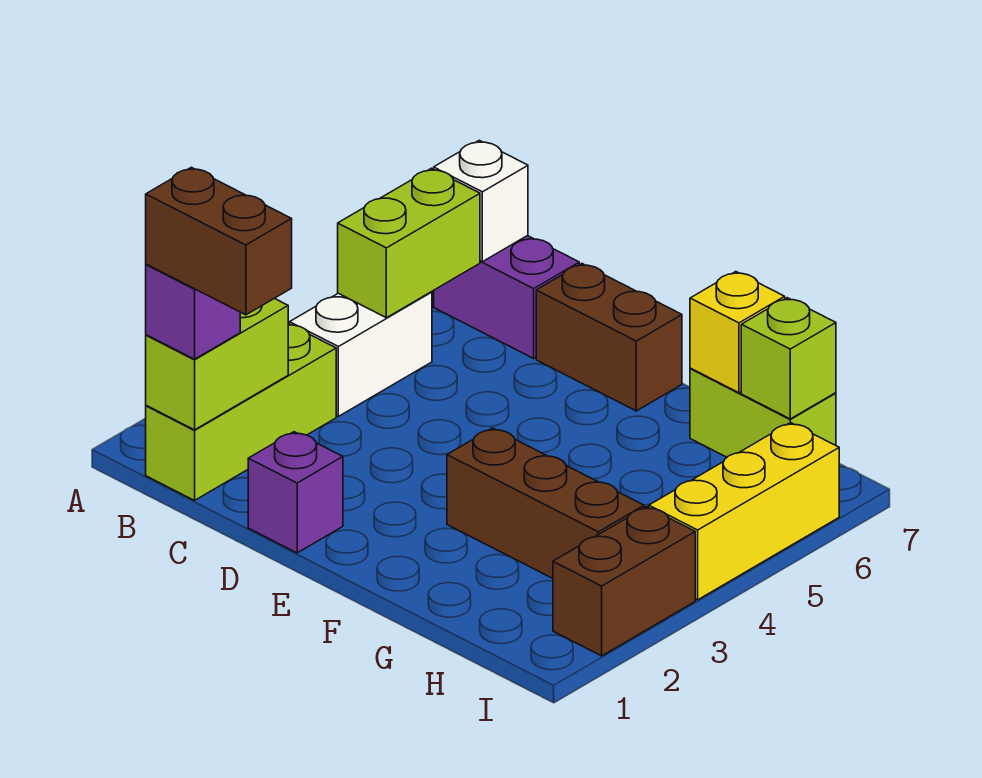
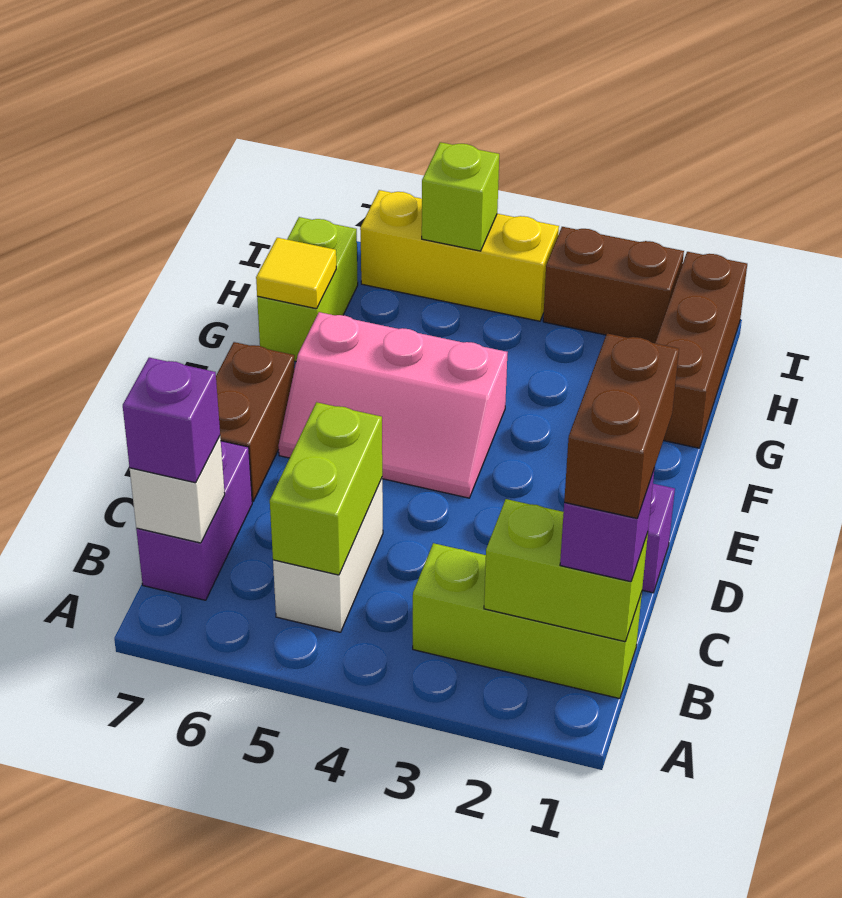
white 1x2 brick [290,292,432,416] -> white 1x2 brick turned to [273,478,383,632]
lime 1x2 brick [338,168,480,318] -> lime 1x2 brick turned to [270,402,382,575]
none -> purple 1x1 brick [123,358,220,483]
none -> pink 2x3 slope [278,312,507,498]
brown 1x3 brick [447,428,644,578] -> brown 1x3 brick moved to [655,252,747,448]
yellow 1x1 brick [690,272,785,393] -> yellow 1x1 tile [256,238,336,309]
lime 1x1 brick [741,298,836,419] -> lime 1x1 brick moved to [422,142,499,251]

